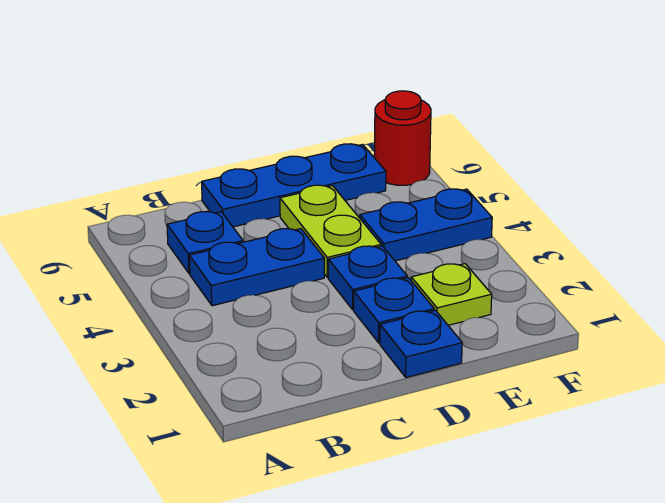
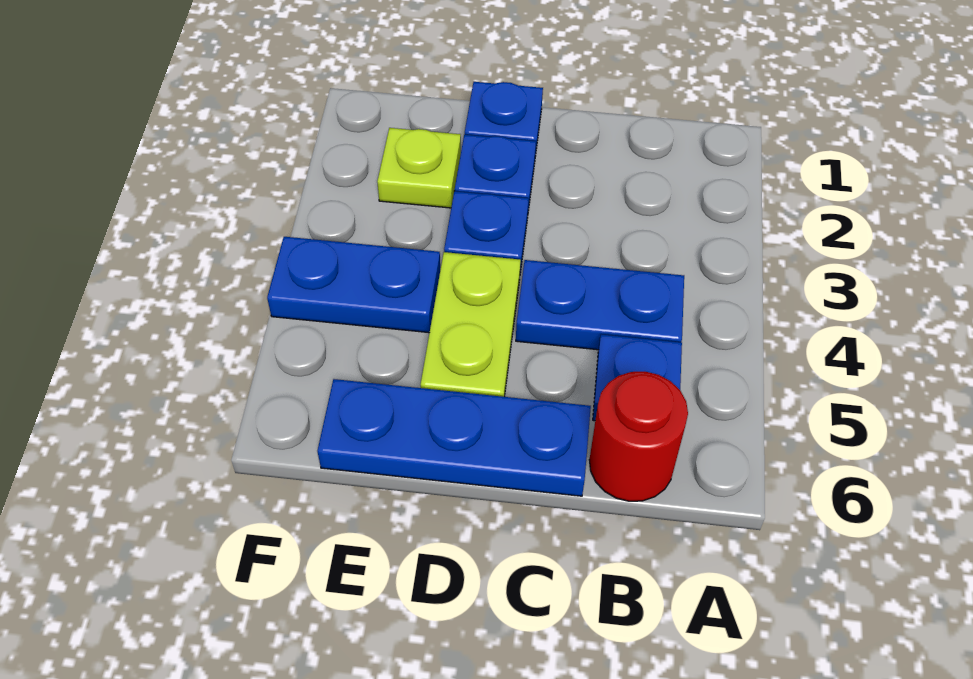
red 1x1 round brick [374,91,431,185] -> red 1x1 round brick moved to [589,372,688,501]

